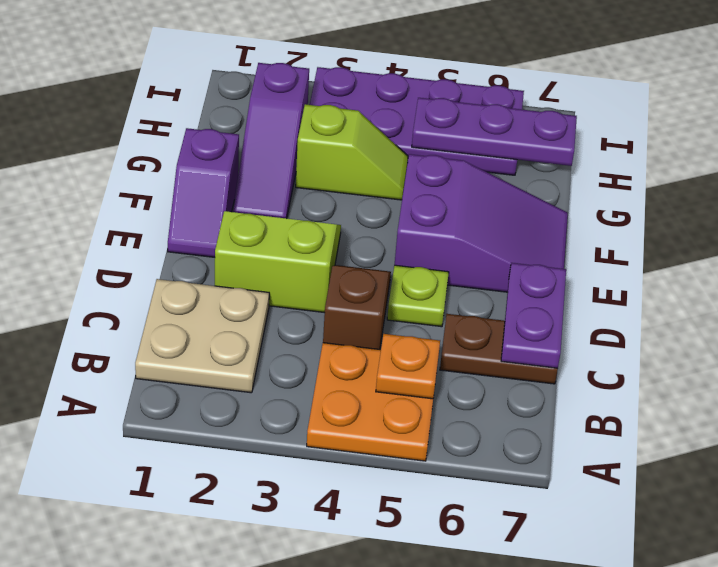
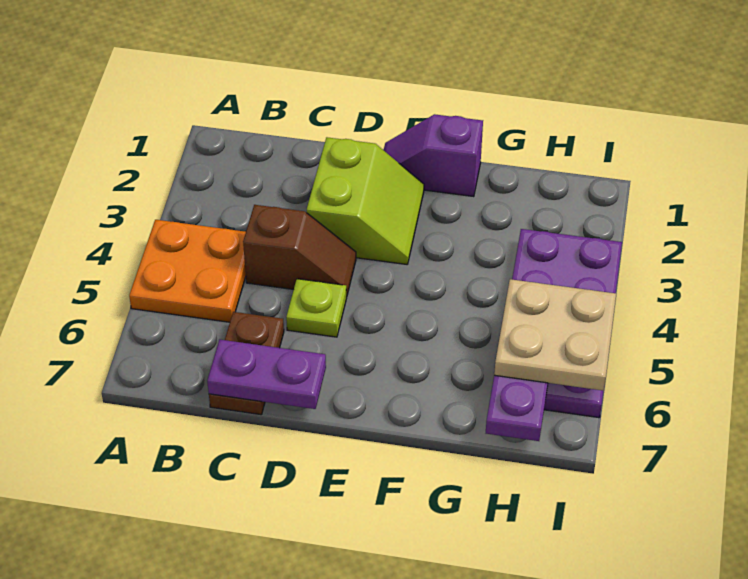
tan 2x2 plate [135,279,269,393] -> tan 2x2 plate moved to [494,279,616,391]
orange 1x1 plate [376,334,440,399] -> none
purple 2x3 slope [395,154,568,292] -> none
purple 1x3 slope [233,63,309,219] -> none
lime 1x2 slope [296,104,408,200] -> none

